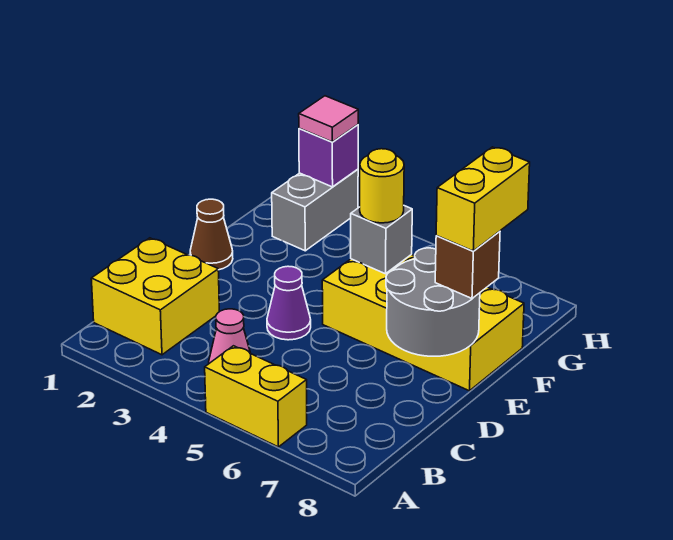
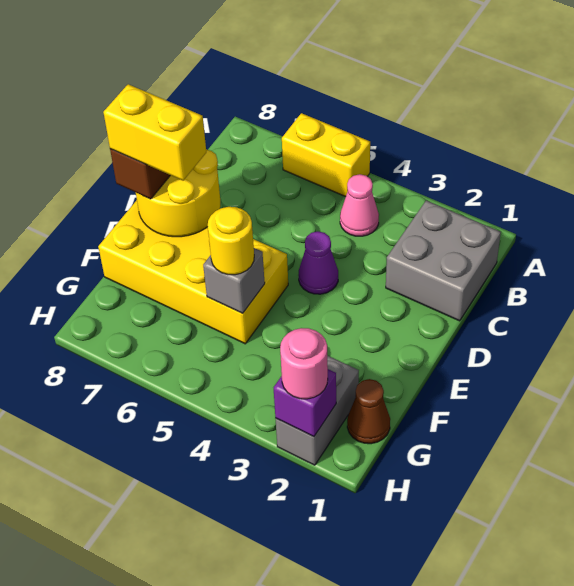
yellow 2x2 brick [91,238,219,355] -> grey 2x2 brick [386,200,501,321]
grey 2x2 round brick [386,248,480,356] -> yellow 2x2 round brick [136,149,220,237]
brown 1x1 cone [190,199,233,270] -> brown 1x1 cone moved to [347,379,390,444]
yellow 1x2 brick [436,147,530,251] -> yellow 1x2 brick turned to [103,84,206,181]
pink 1x1 tile [299,96,358,142] -> pink 1x1 round brick [280,328,328,399]

